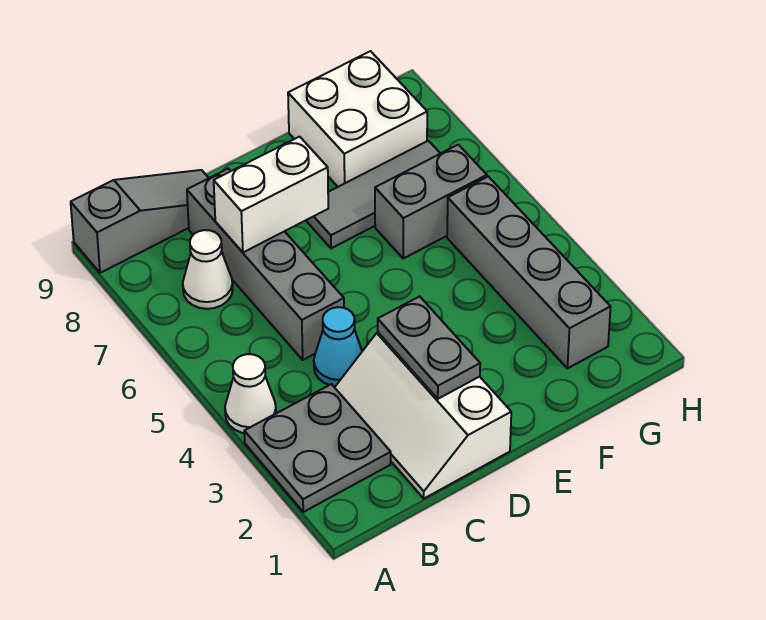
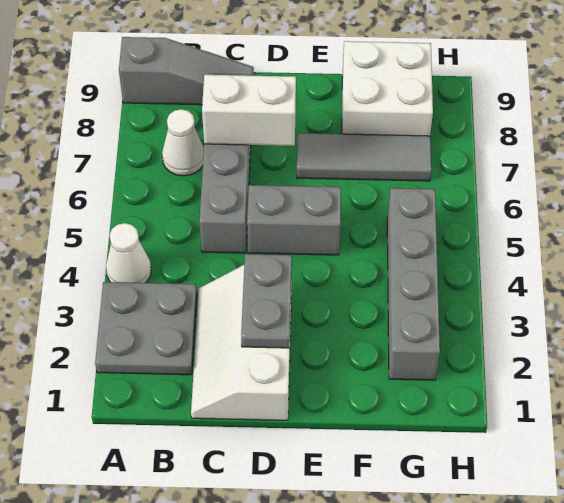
cyan 1x1 cone [314,307,362,386] -> none
grey 1x2 brick [375,145,487,259] -> grey 1x2 brick moved to [247,185,341,255]

